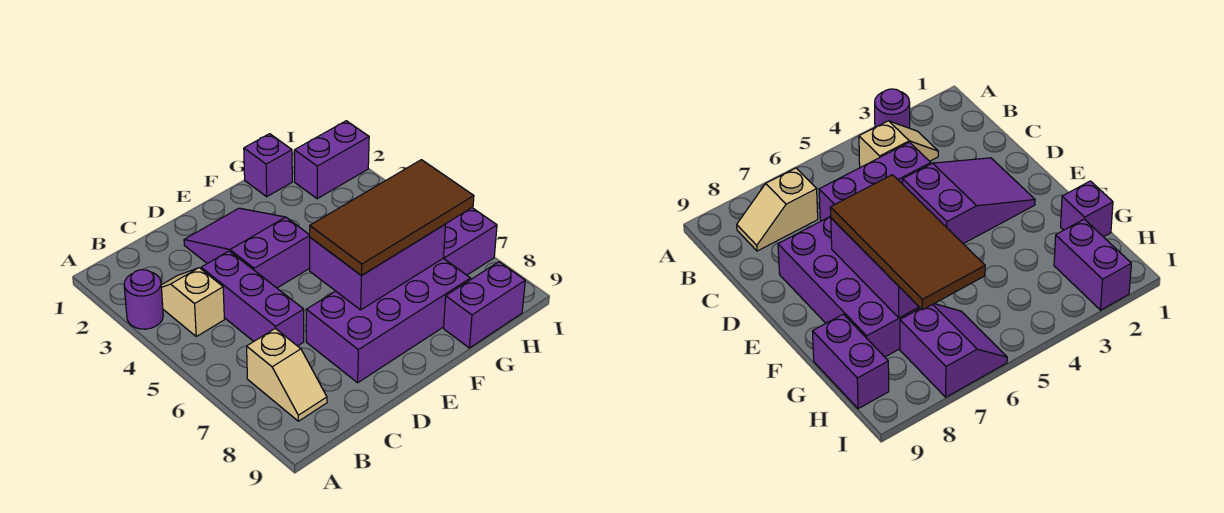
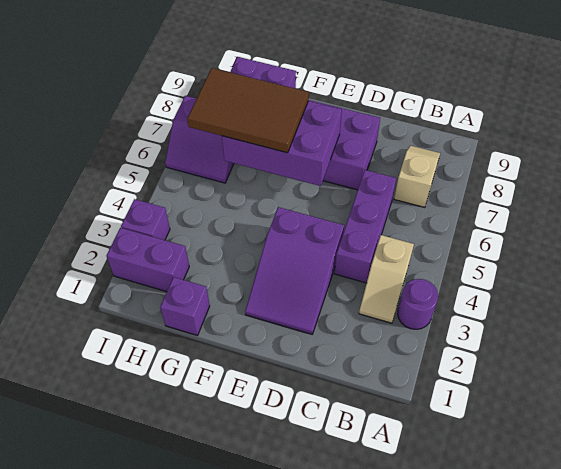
brown 2x4 tile [310,160,474,276] -> brown 2x3 tile [187,68,309,153]
none -> purple 1x1 brick [121,199,170,240]

